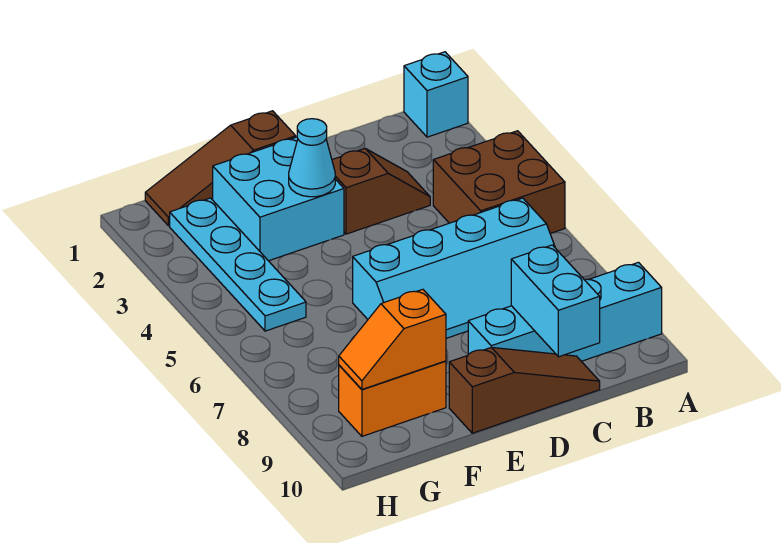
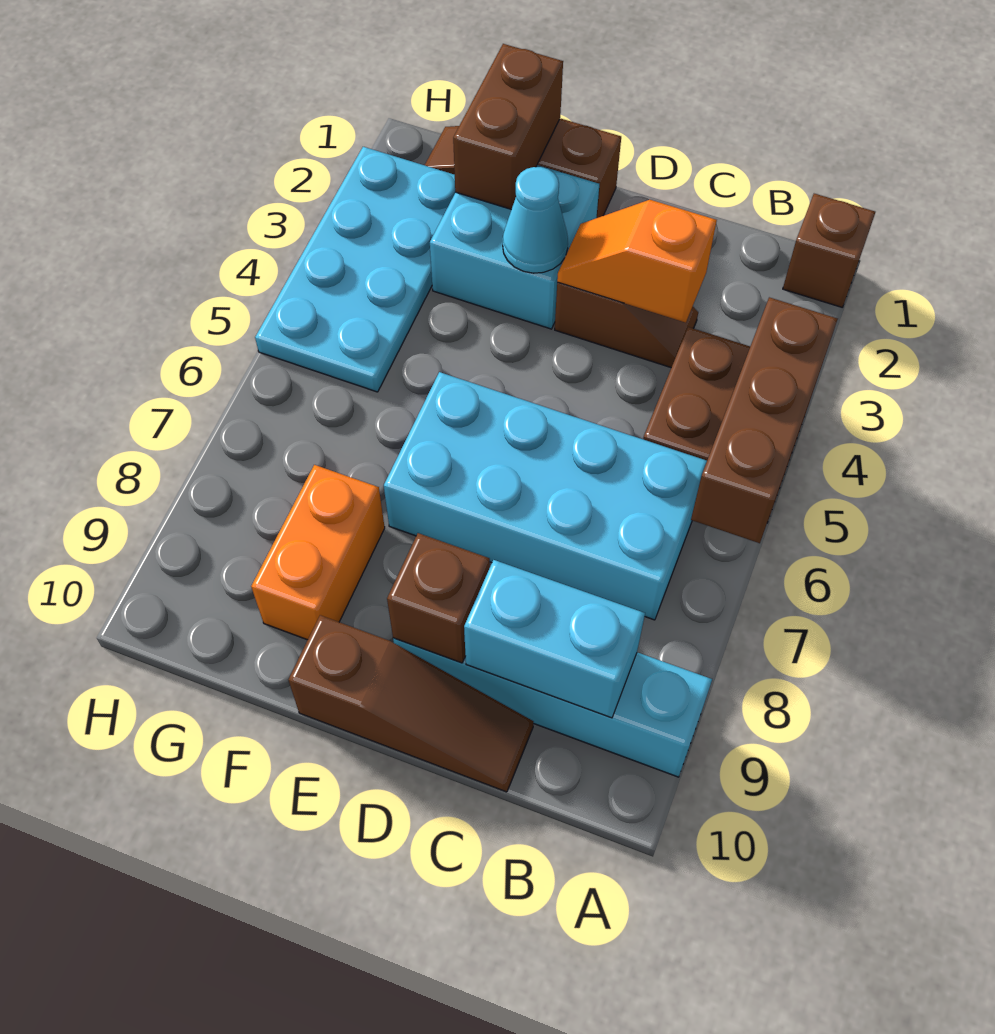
cyan 1x1 brick [404,52,468,137] -> brown 1x1 brick [783,194,875,307]
none -> brown 1x3 brick [691,297,838,543]
cyan 2x4 slope [353,198,555,338] -> cyan 2x4 brick [384,372,707,620]
cyan 1x2 brick [511,245,600,357] -> cyan 1x2 brick turned to [464,560,645,718]
none -> brown 1x1 brick [387,533,490,663]
none -> brown 1x2 brick [453,44,563,209]
orange 1x2 brick [339,361,446,436] -> orange 1x2 brick turned to [251,465,385,640]
orange 1x2 slope [339,289,446,389] -> orange 1x2 slope moved to [557,200,717,323]
cyan 1x4 plate [170,198,306,331] -> cyan 2x4 plate [255,147,455,392]

